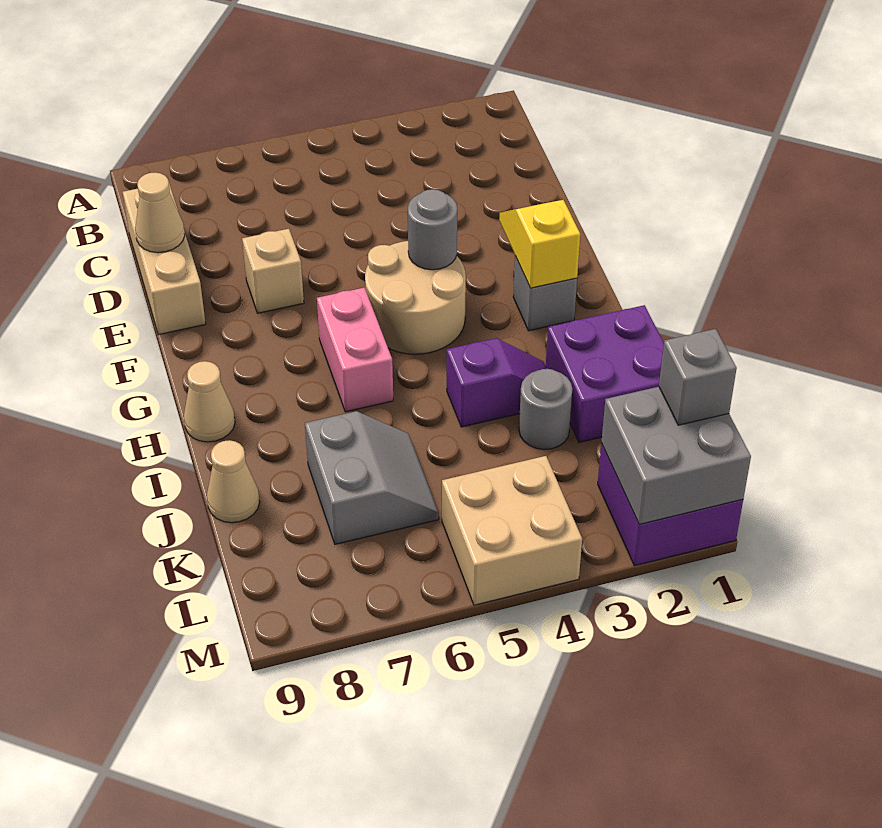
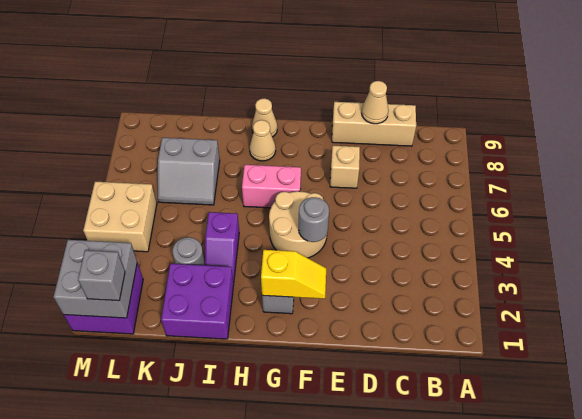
tan 1x1 cone [207,440,260,523] -> tan 1x1 cone moved to [250,120,276,161]

